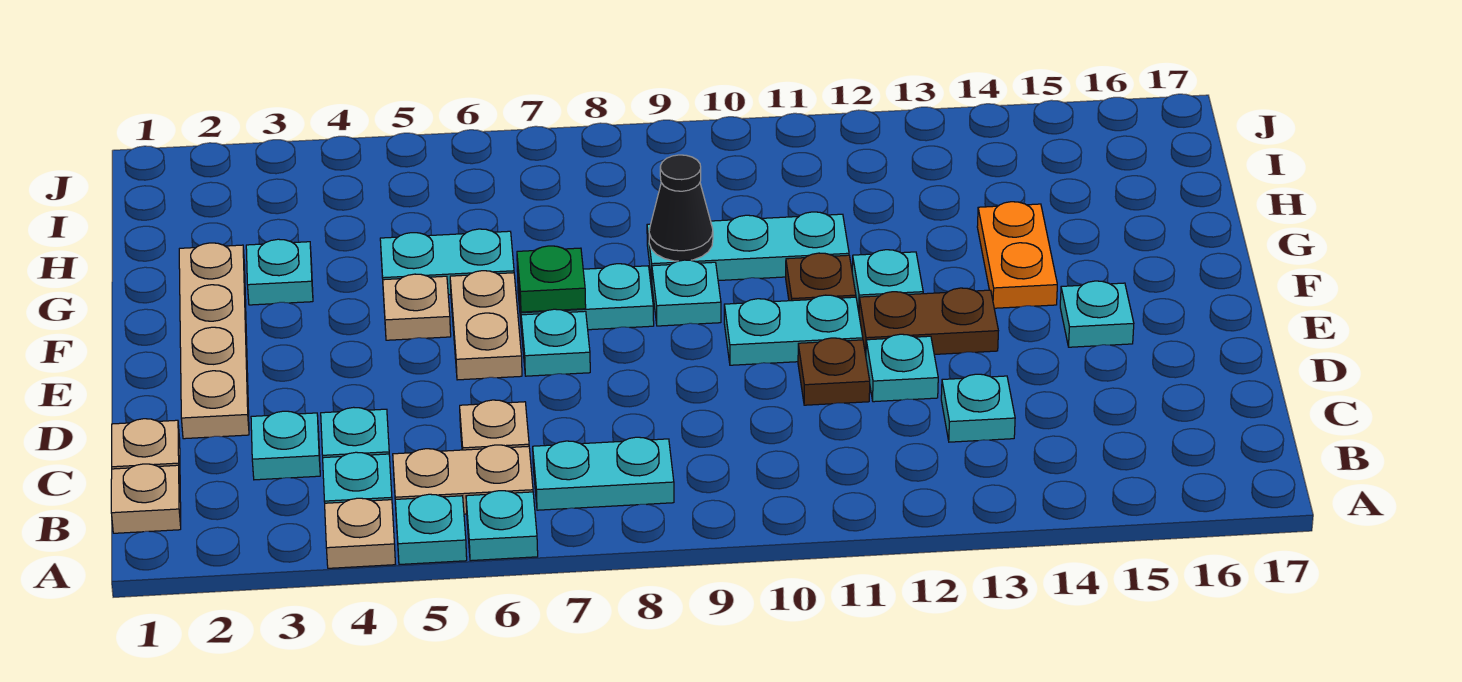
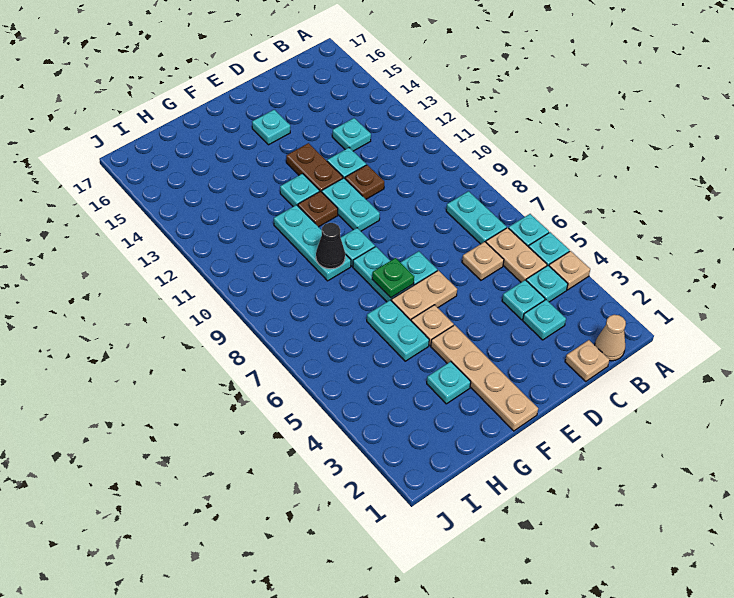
tan 1x1 plate [111,464,181,533] -> tan 1x1 cone [595,315,626,361]
tan 1x4 plate [179,243,249,439] -> tan 1x4 plate turned to [431,325,538,431]
orange 1x2 plate [977,202,1057,308] -> none

